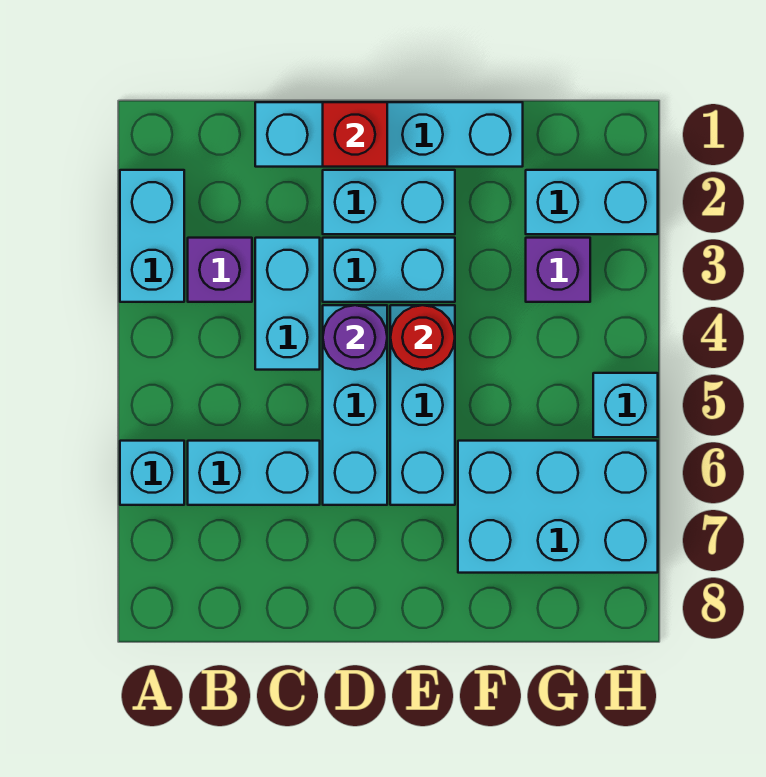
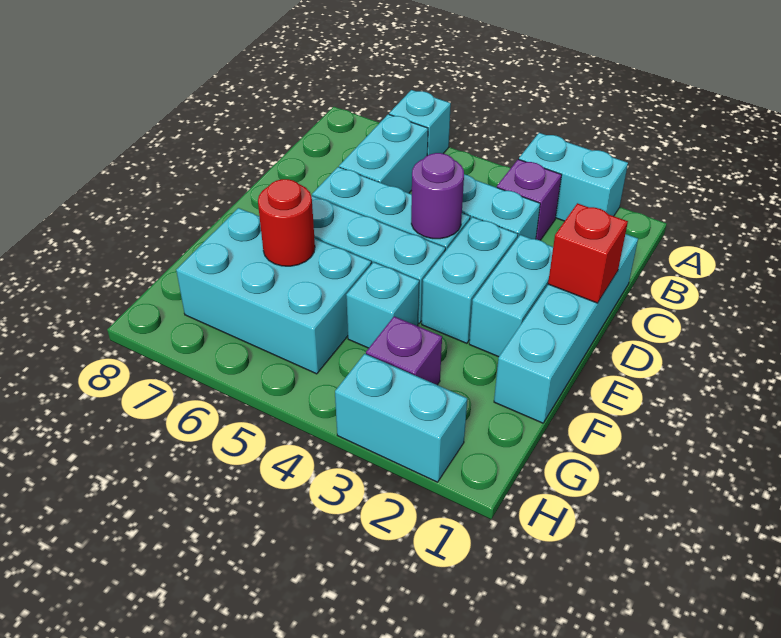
red 1x1 round brick [390,305,455,370] -> red 1x1 round brick moved to [258,179,315,266]
cyan 2x3 brick [458,441,658,573] -> cyan 2x3 brick turned to [176,208,371,374]
cyan 1x2 brick [526,170,658,234] -> cyan 1x2 brick turned to [335,354,467,482]
cyan 1x1 brick [593,373,658,437] -> cyan 1x1 brick moved to [346,262,419,348]

